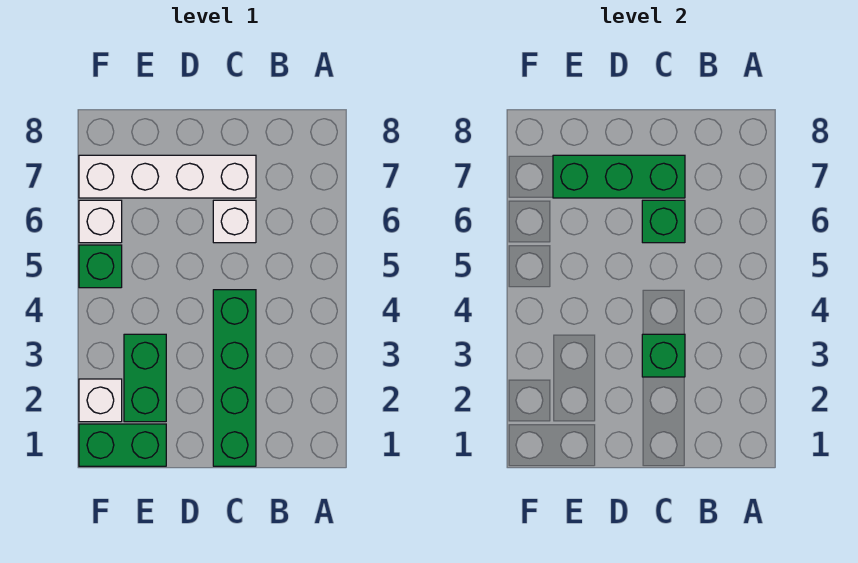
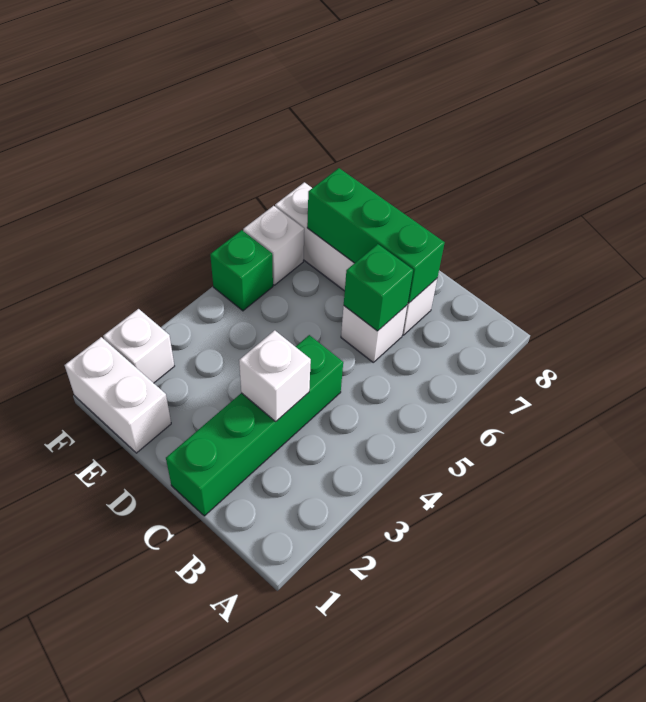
green 1x1 brick [642,334,685,377] -> white 1x1 brick [239,330,311,421]
green 1x2 brick [79,424,166,466] -> white 1x2 brick [65,337,171,453]
green 1x2 brick [124,334,166,422] -> none

